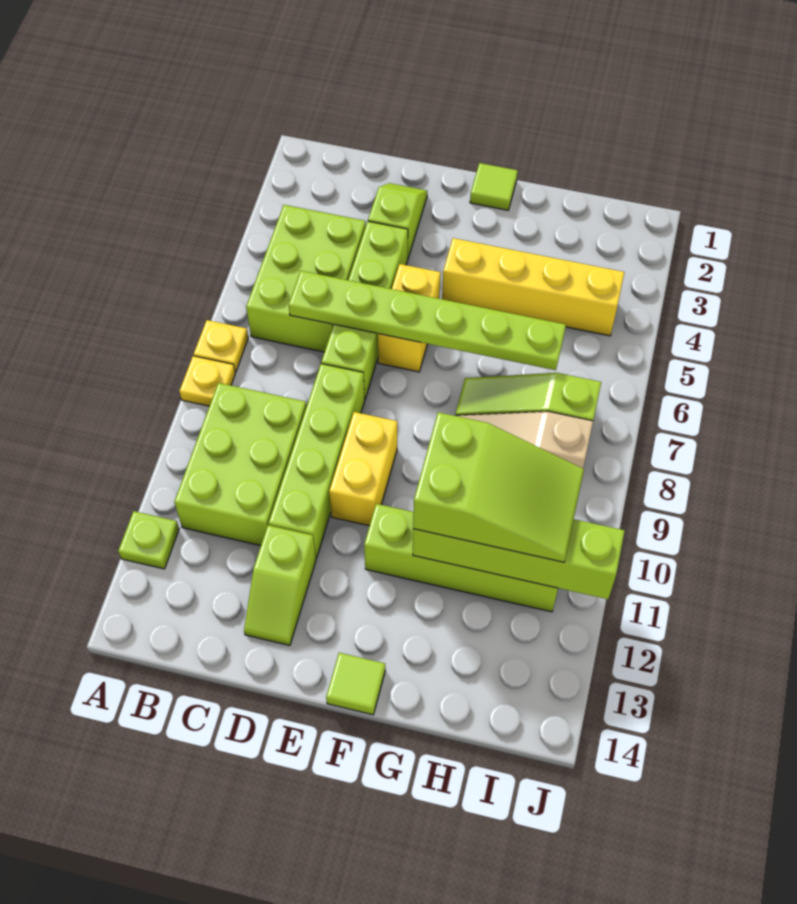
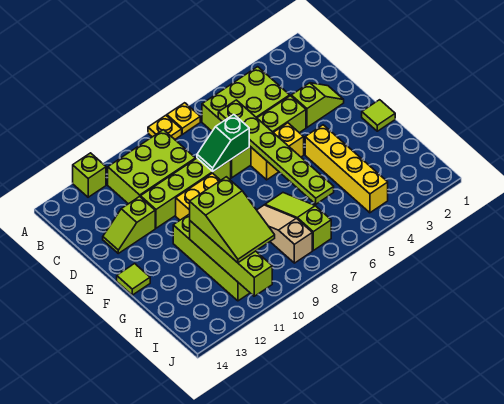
lime 1x1 plate [118,511,179,569] -> lime 1x1 brick [73,153,106,197]
none -> green 1x2 slope [197,115,249,171]

